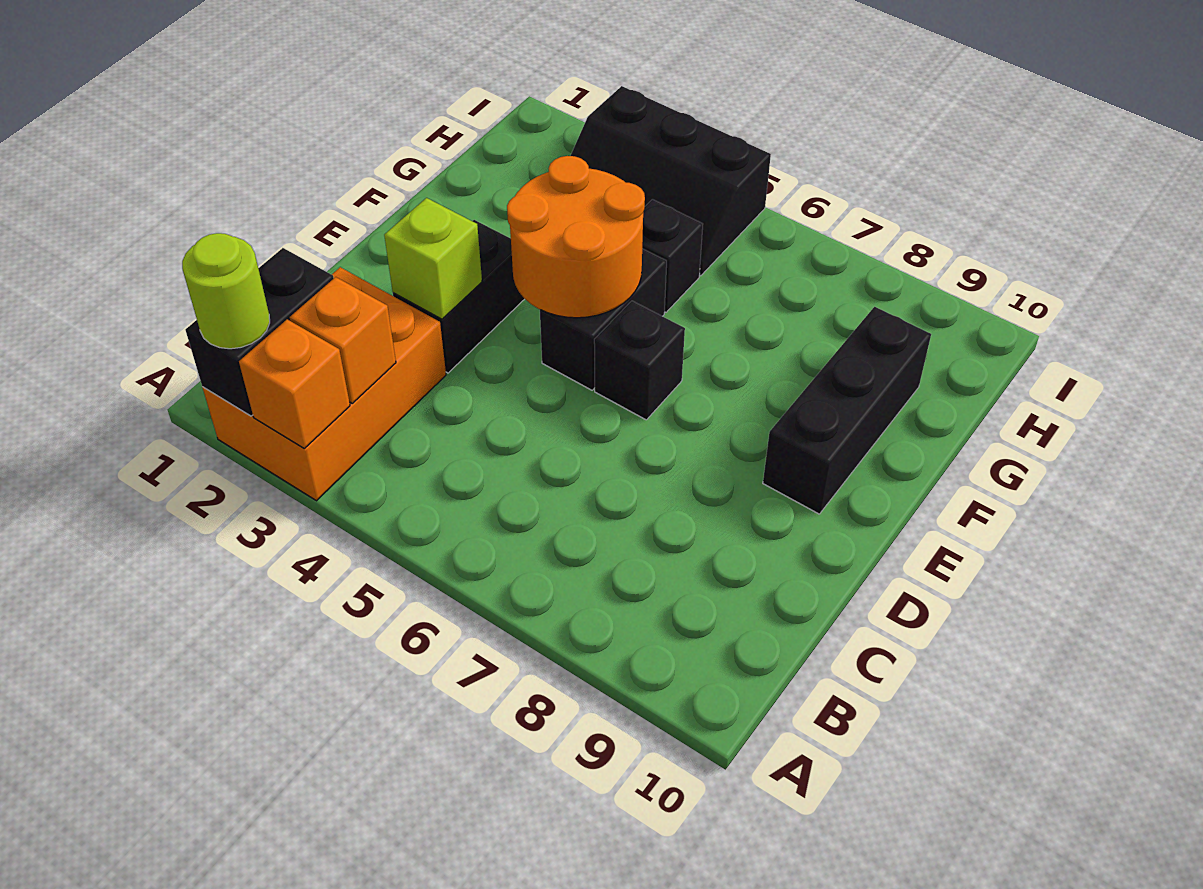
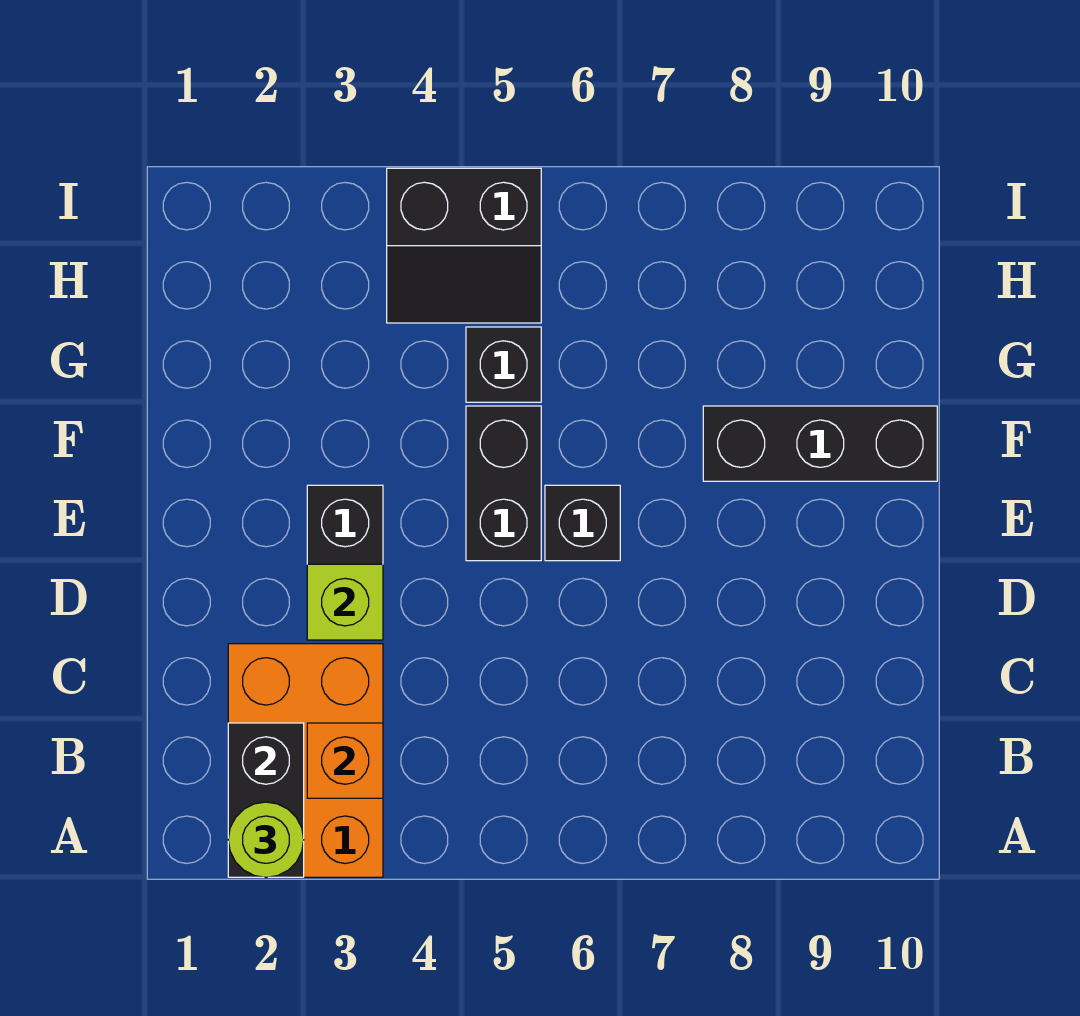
orange 1x1 brick [239,319,350,448] -> none
orange 2x2 round brick [507,156,645,318] -> none
black 1x3 brick [763,307,931,514] -> black 1x3 brick turned to [703,406,937,481]
black 2x3 slope [571,86,771,276] -> black 2x2 slope [387,168,541,323]

